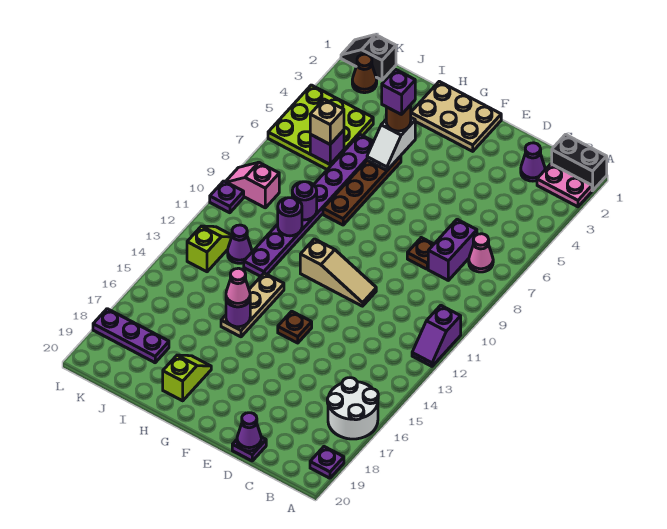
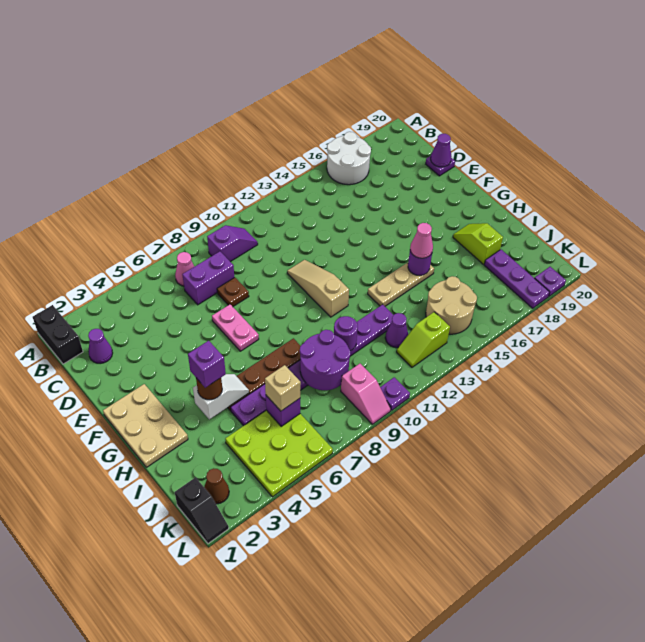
pink 1x2 plate [537,164,592,207] -> pink 1x2 plate moved to [212,304,259,351]
purple 1x2 slope [412,305,461,366] -> purple 1x2 slope moved to [207,225,258,262]
purple 1x1 plate [310,447,344,478] -> purple 1x1 plate moved to [535,267,566,296]
brown 1x1 plate [278,311,312,343] -> none
lime 1x2 slope [163,355,211,401] -> lime 1x2 slope turned to [453,223,503,264]
purple 1x1 round brick [292,182,317,220] -> purple 2x2 round brick [300,330,351,390]
none -> tan 2x2 round brick [426,276,477,334]

